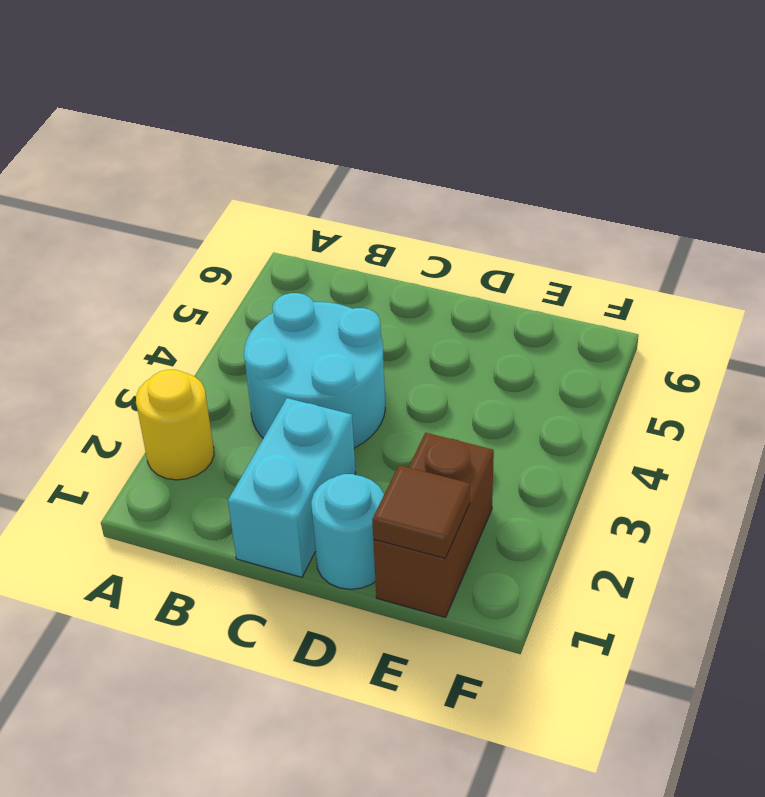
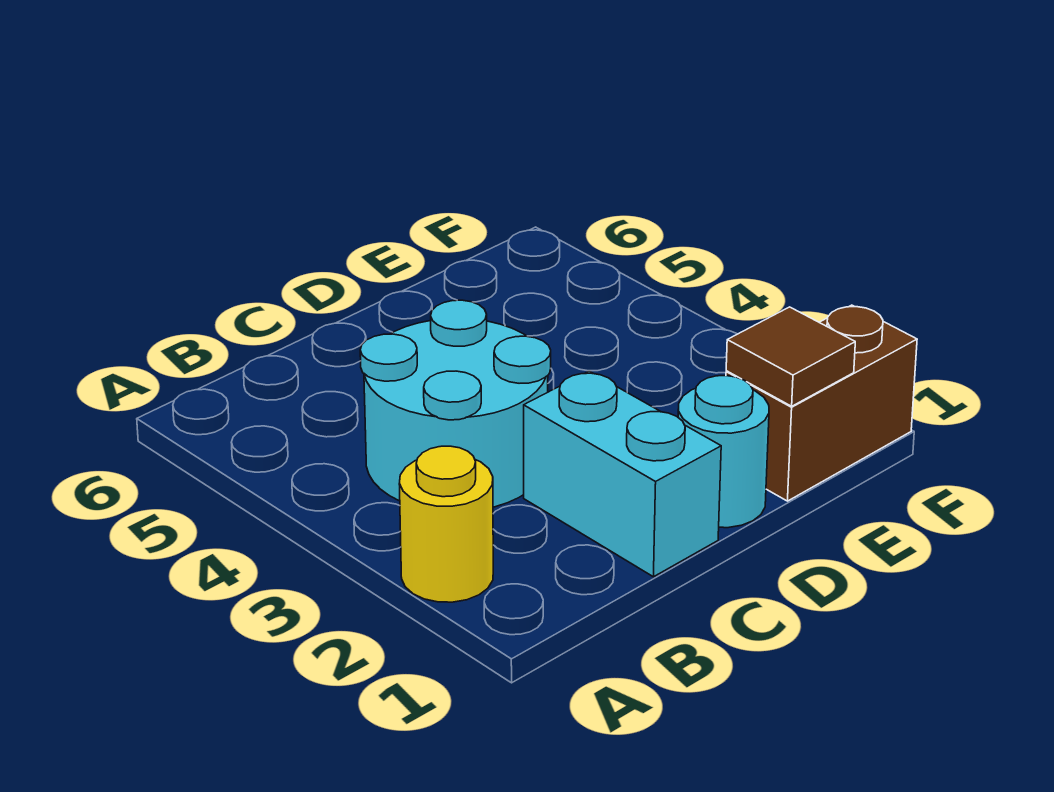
brown 1x2 brick [373,433,494,618] -> brown 1x2 brick turned to [726,305,917,501]

